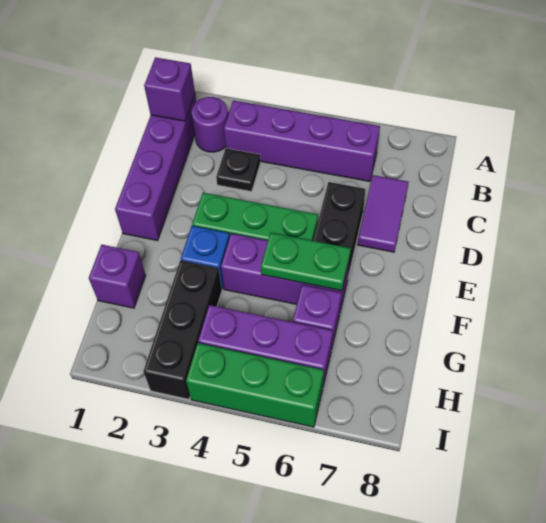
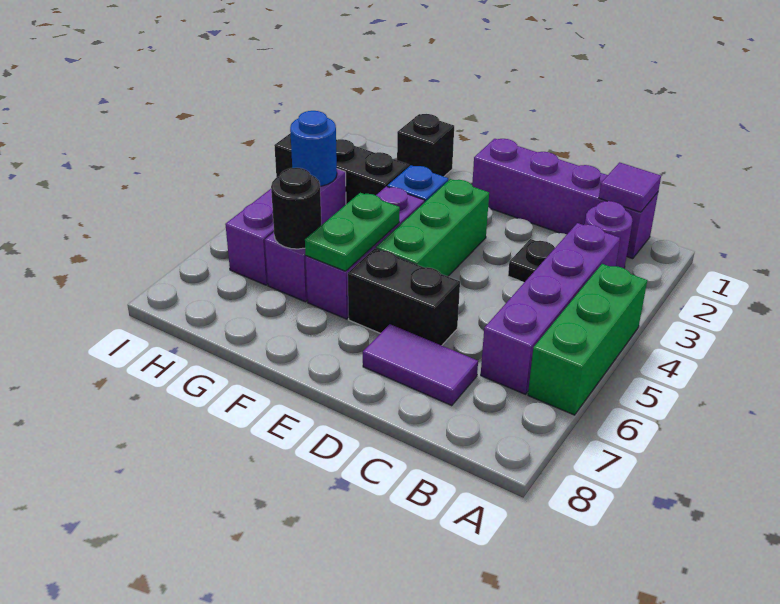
purple 1x1 brick [144,57,195,121] -> purple 1x1 tile [599,162,661,212]
purple 1x1 brick [89,245,146,308] -> black 1x1 brick [397,114,454,177]
none -> black 1x1 round brick [271,168,321,249]
none -> blue 1x1 round brick [290,111,337,186]
green 1x3 brick [186,343,324,427] -> green 1x3 brick moved to [528,264,647,415]

